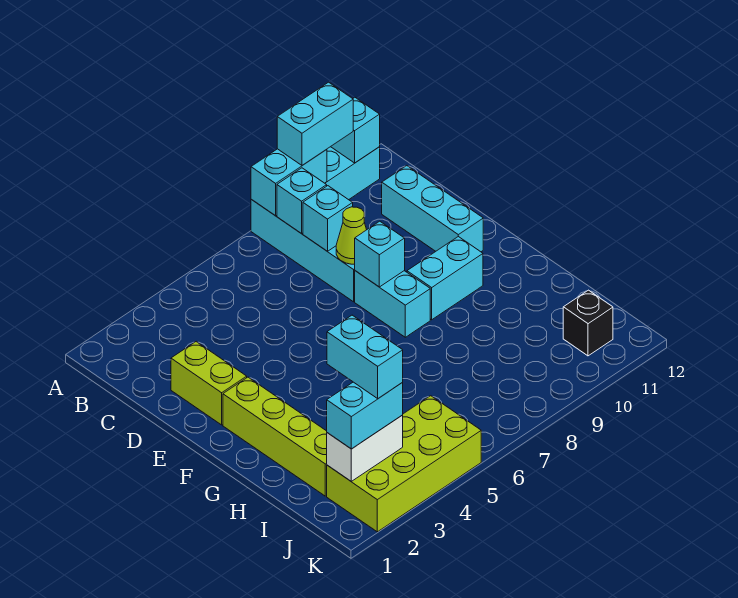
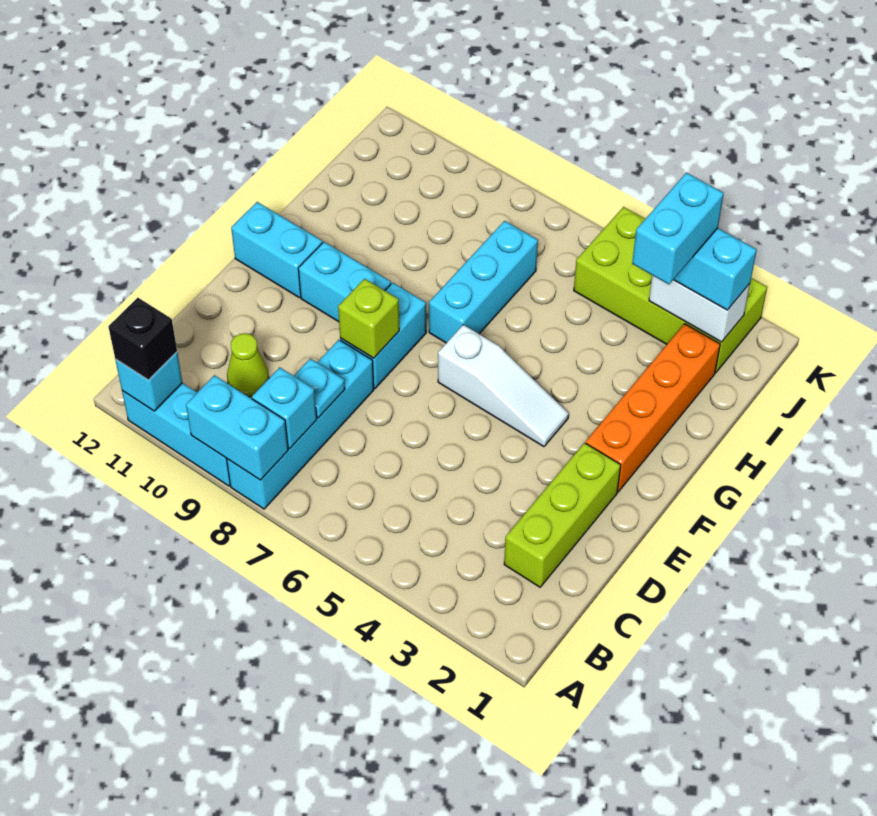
cyan 1x2 brick [277,82,353,165] -> cyan 1x2 brick moved to [231,202,322,297]
cyan 1x1 brick [303,186,353,251] -> cyan 1x1 plate [294,358,345,418]
cyan 1x3 brick [382,166,483,252] -> cyan 1x3 brick moved to [429,221,538,343]
lime 1x2 brick [171,342,247,425] -> lime 1x3 brick [504,443,621,587]
lime 1x1 cone [336,207,367,264] -> lime 1x1 cone moved to [227,333,269,397]
cyan 1x1 brick [355,221,405,287] -> lime 1x1 brick [338,279,399,358]
lime 1x4 brick [223,377,327,496] -> orange 1x4 brick [586,324,720,492]
none -> white 1x3 slope [438,325,569,447]
black 1x1 brick [563,290,613,356] -> black 1x1 brick moved to [108,298,177,380]

